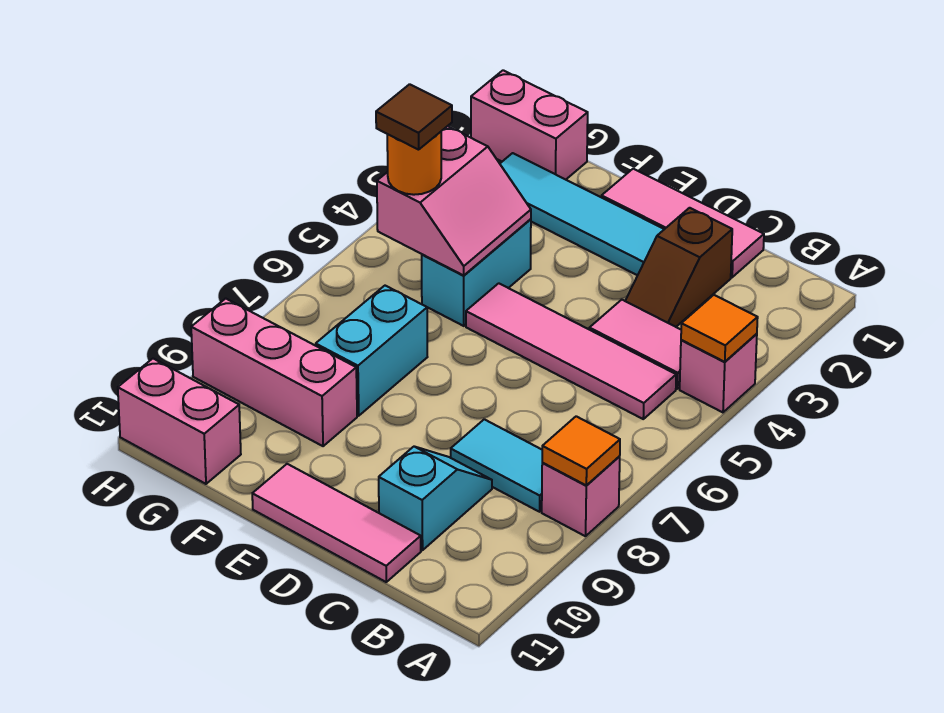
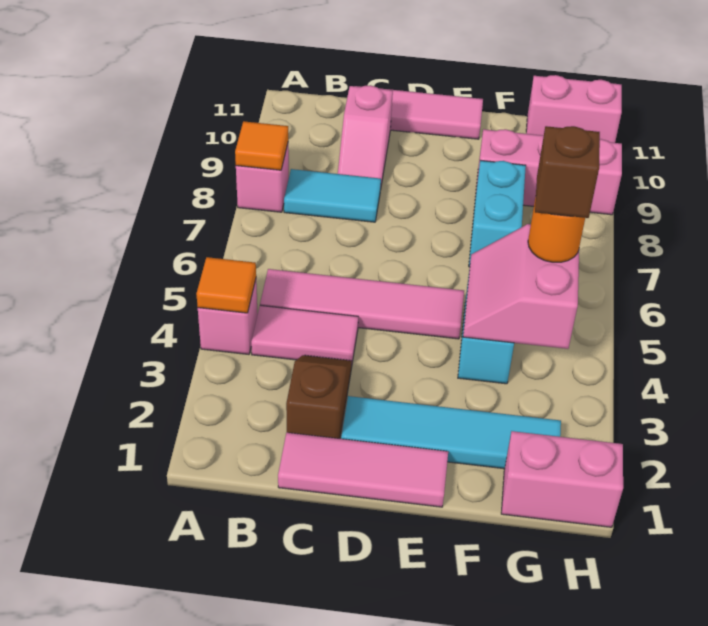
cyan 1x2 slope [379,447,492,550] -> pink 1x2 slope [338,85,393,185]
brown 1x1 tile [376,84,452,150] -> brown 1x1 brick [535,126,600,218]

